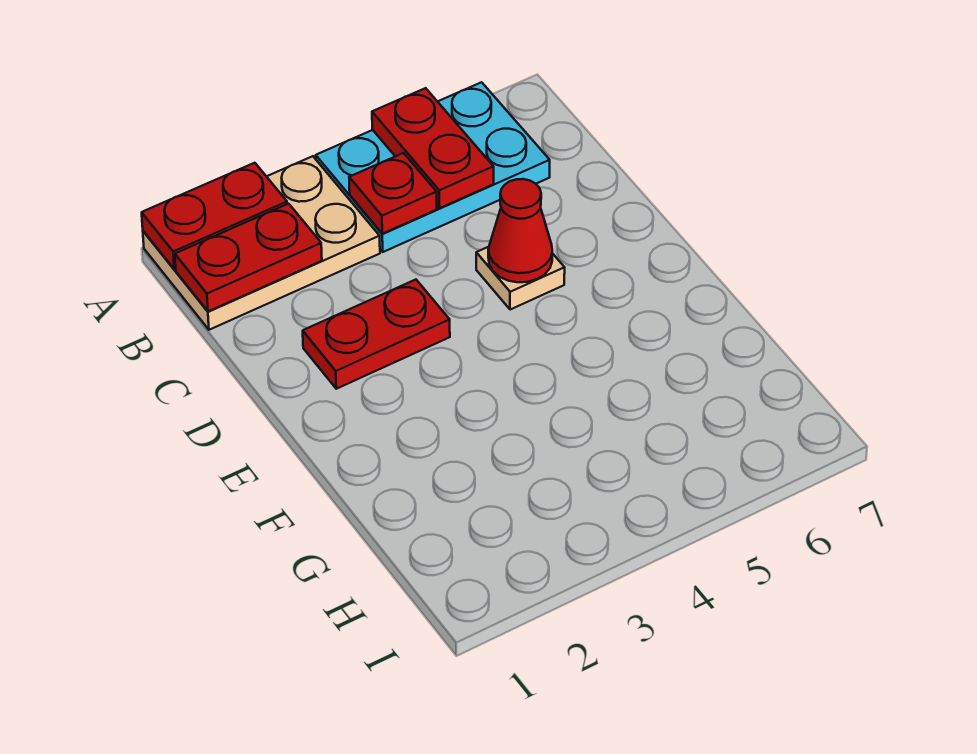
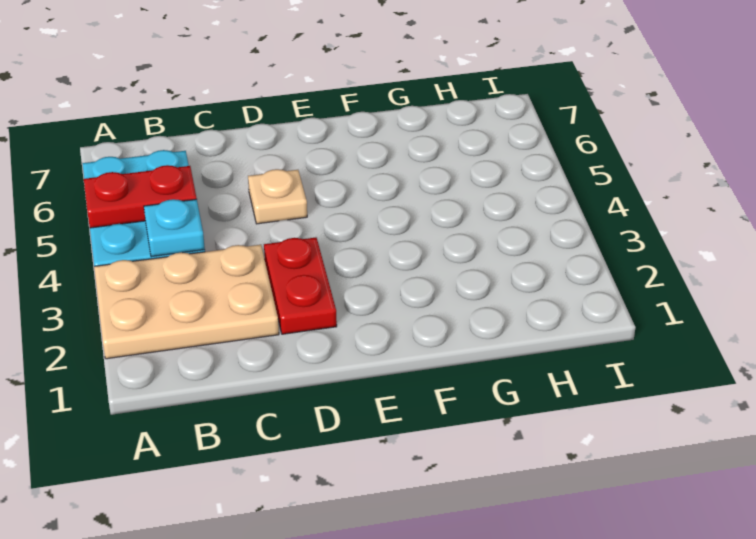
tan 2x3 plate [143,156,380,330] -> tan 2x3 plate turned to [94,245,279,359]
red 1x2 plate [142,163,287,269] -> none
red 1x2 plate [175,204,322,311] -> none
red 1x1 plate [349,153,437,234] -> cyan 1x1 plate [144,199,205,257]
red 1x1 cone [488,179,552,282] -> none

